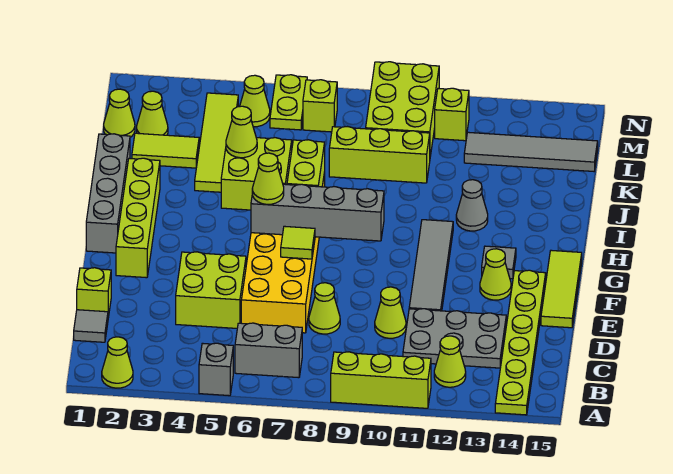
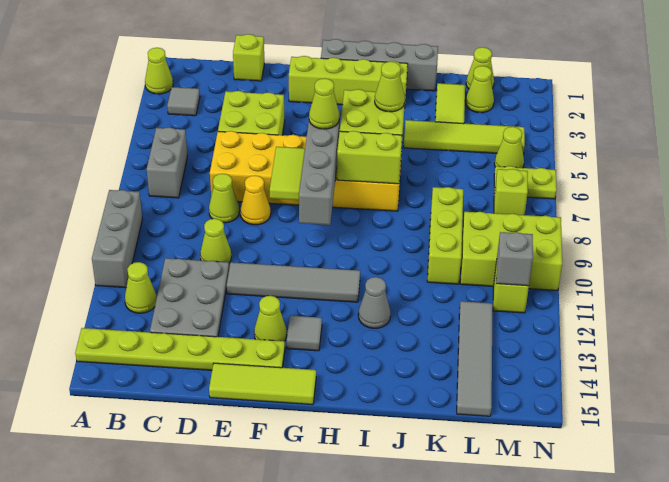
grey 1x1 brick [199,343,233,396] -> grey 1x1 brick moved to [496,232,533,286]
lime 1x3 brick [331,352,431,408] -> grey 1x3 brick [92,190,142,288]
grey 1x1 tile [74,310,108,342] -> grey 1x1 tile moved to [167,87,200,116]
none -> yellow 1x1 cone [240,175,271,225]
lime 1x1 tile [281,226,315,259] -> lime 1x2 tile [270,147,305,200]

